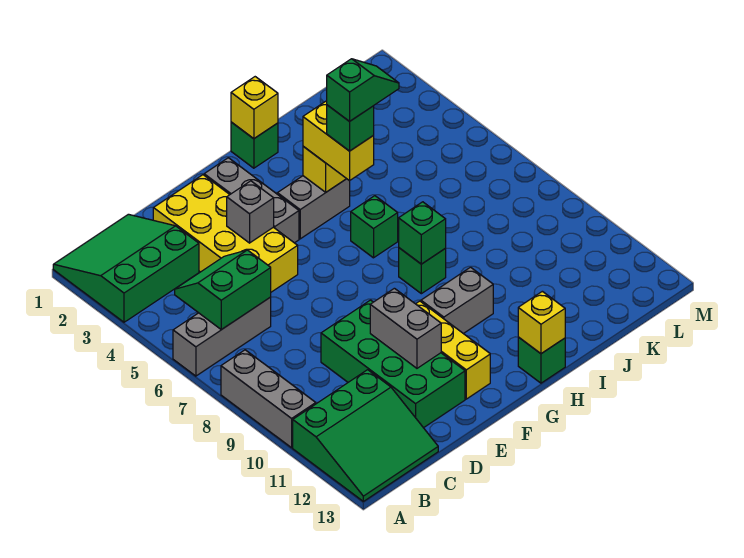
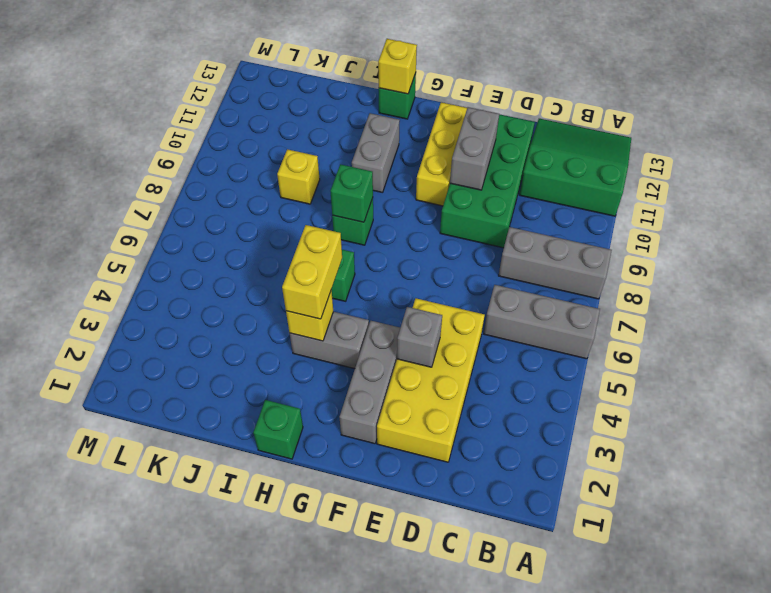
green 3x3 slope [53,214,199,322] -> none
grey 1x3 brick [221,350,316,448] -> grey 1x3 brick turned to [499,227,612,299]
green 2x2 slope [175,250,271,330] -> none
grey 1x2 brick [421,267,493,334] -> grey 1x2 brick turned to [352,113,400,193]
yellow 1x1 brick [231,77,278,139] -> yellow 1x1 brick moved to [277,149,320,204]
green 1x1 brick [327,105,374,151] -> none
green 1x2 slope [327,59,399,121] -> none

